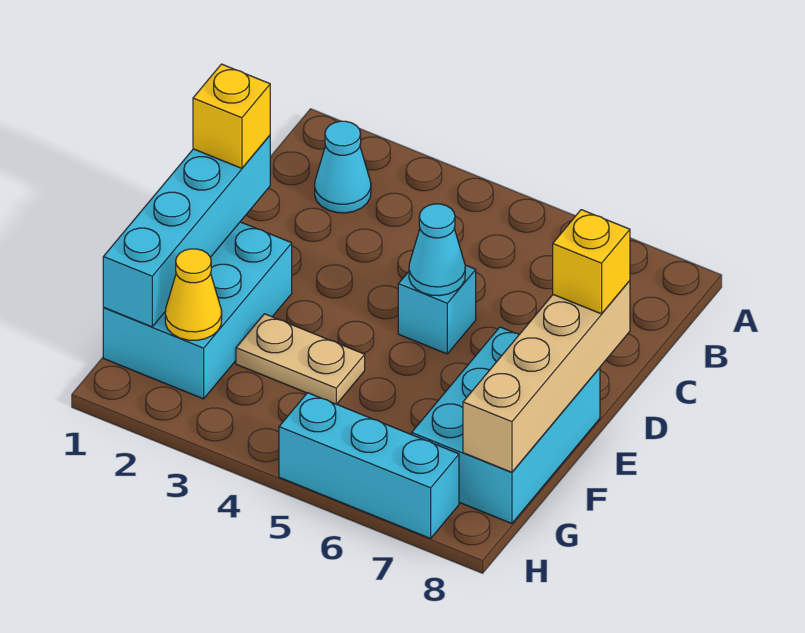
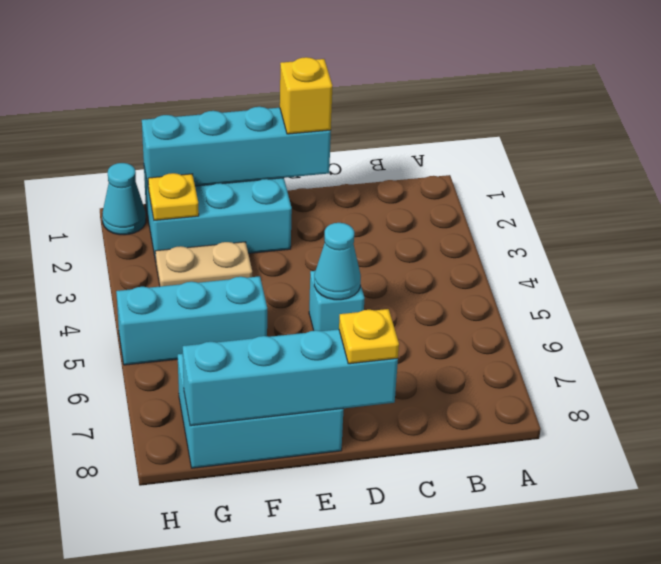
cyan 1x1 cone [315,121,371,213] -> cyan 1x1 cone moved to [102,163,146,235]
tan 1x4 brick [463,281,630,472] -> cyan 1x4 brick [183,329,398,426]
yellow 1x1 brick [553,210,630,314] -> yellow 1x1 plate [339,309,399,364]
tan 1x2 plate [236,314,365,404] -> tan 1x2 plate turned to [155,242,252,286]
yellow 1x1 cone [165,249,222,340] -> yellow 1x1 plate [148,173,199,220]
cyan 1x3 brick [279,393,459,538] -> cyan 1x3 brick turned to [116,276,267,365]

